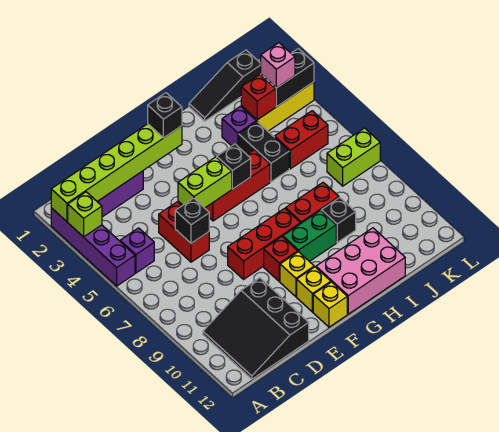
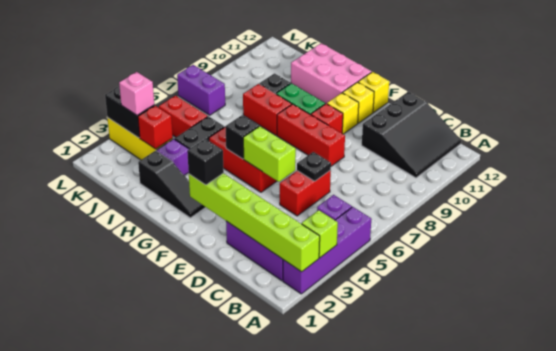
black 1x1 brick [175,198,209,243] -> black 1x1 plate [297,152,331,181]
black 1x3 slope [189,50,261,121] -> black 1x3 slope moved to [138,151,206,218]
lime 1x2 brick [327,128,380,186] -> purple 1x2 brick [177,65,225,115]

